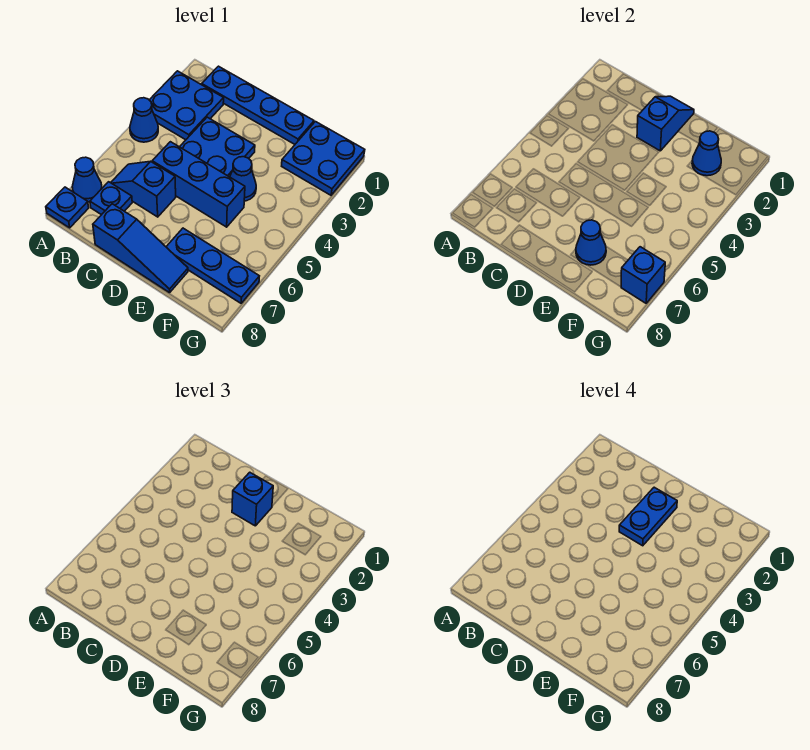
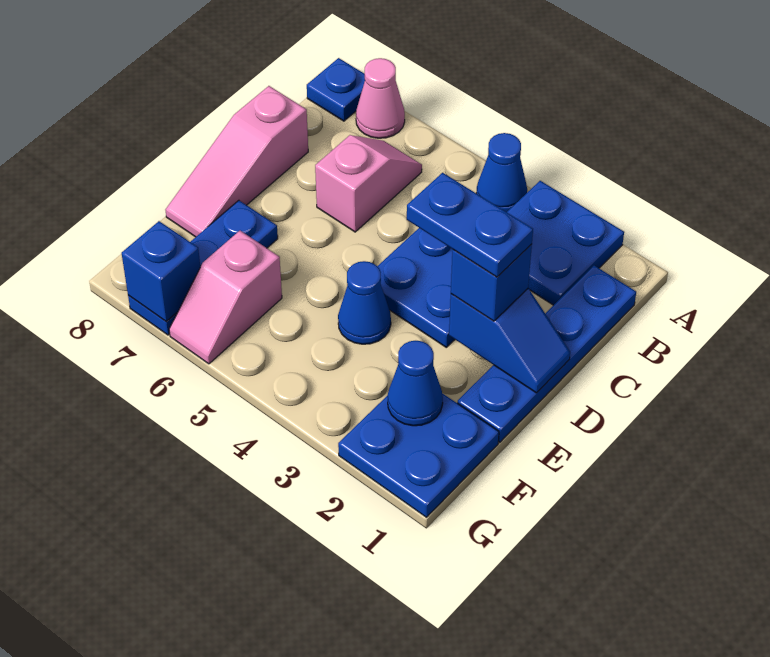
blue 1x1 cone [72,157,102,202] -> pink 1x1 cone [356,58,405,138]
blue 1x2 slope [111,161,176,217] -> pink 1x2 slope [315,135,422,232]
blue 1x1 plate [90,182,132,215] -> none
blue 1x3 brick [152,142,245,227] -> none
blue 1x3 slope [93,204,188,293] -> pink 1x3 slope [166,86,308,237]
blue 1x1 cone [576,220,606,265] -> none
none -> pink 1x2 slope [169,231,282,364]

